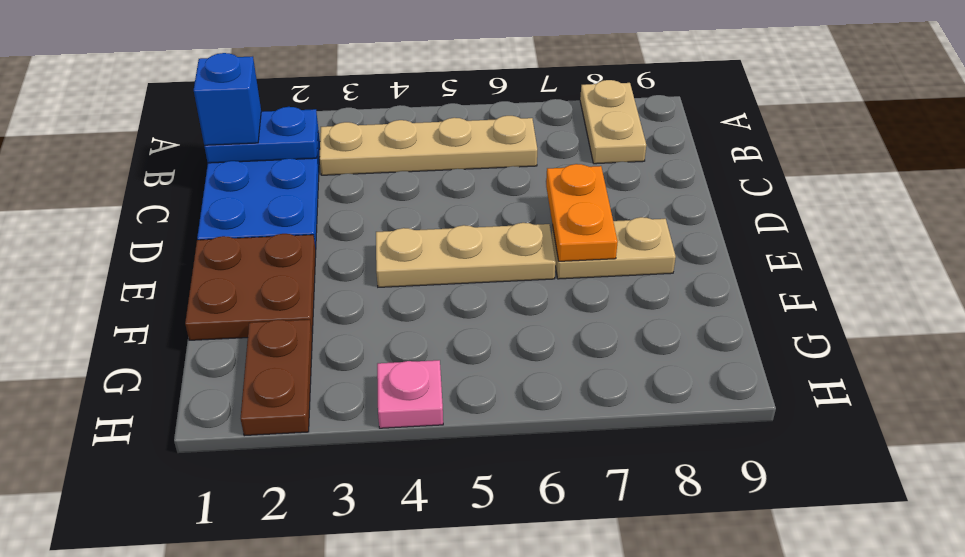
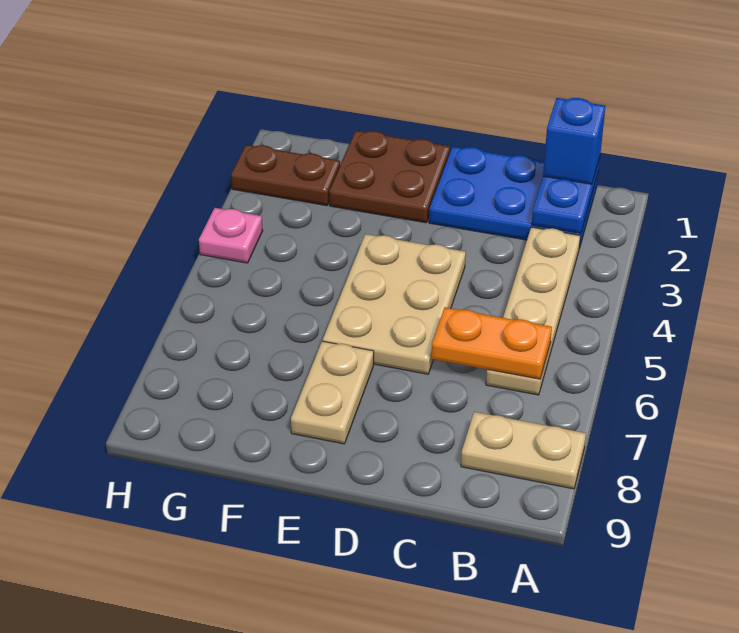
orange 1x2 plate [546,164,618,261] -> orange 1x2 plate moved to [432,307,552,379]
tan 1x3 plate [376,223,556,287] -> tan 2x3 plate [323,234,466,374]

